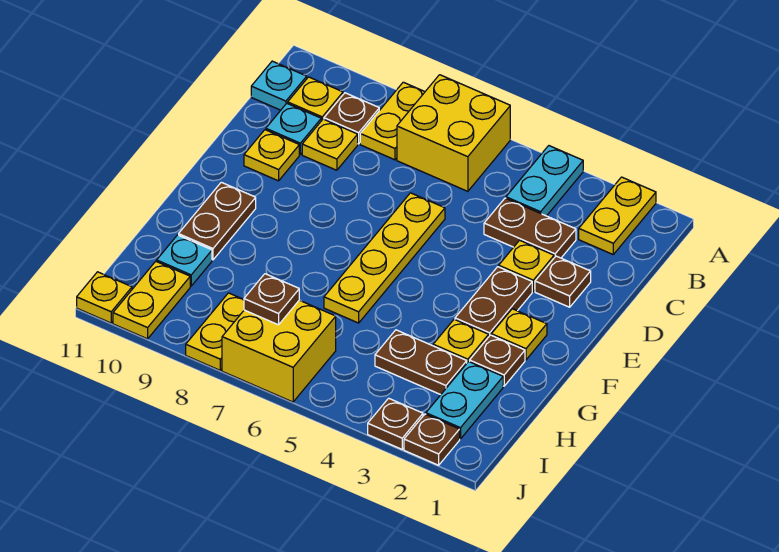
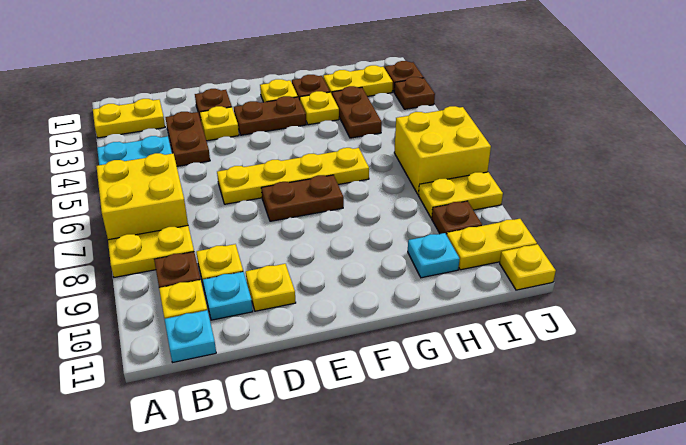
brown 1x2 plate [179,182,256,260] -> brown 1x2 plate moved to [262,175,344,221]
cyan 1x2 plate [426,361,503,439] -> yellow 1x2 plate [323,65,393,96]
brown 1x1 plate [244,274,299,325] -> brown 1x1 plate moved to [432,201,482,235]

